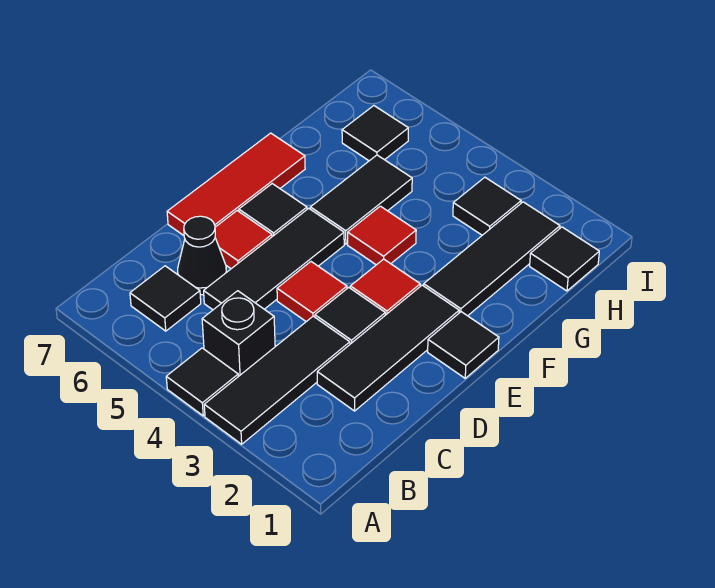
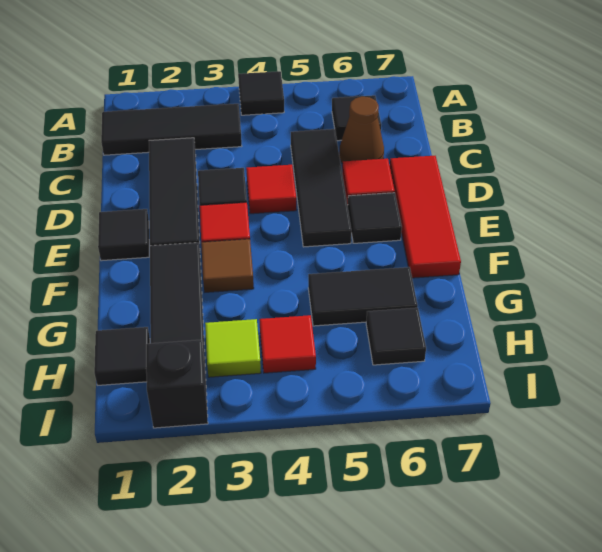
black 1x3 tile [204,316,350,444] -> black 1x3 tile turned to [101,104,242,155]
black 1x1 brick [202,291,275,377] -> black 1x1 brick moved to [146,340,208,428]
black 1x1 cone [178,216,226,295] -> brown 1x1 cone [339,97,384,164]
none -> brown 1x1 tile [201,239,254,292]
red 1x1 tile [348,206,416,265] -> red 1x1 tile moved to [259,315,316,373]
black 1x2 tile [310,155,412,244] -> black 1x2 tile turned to [308,267,418,326]
black 1x1 tile [453,177,521,235] -> lime 1x1 tile [205,319,261,377]

